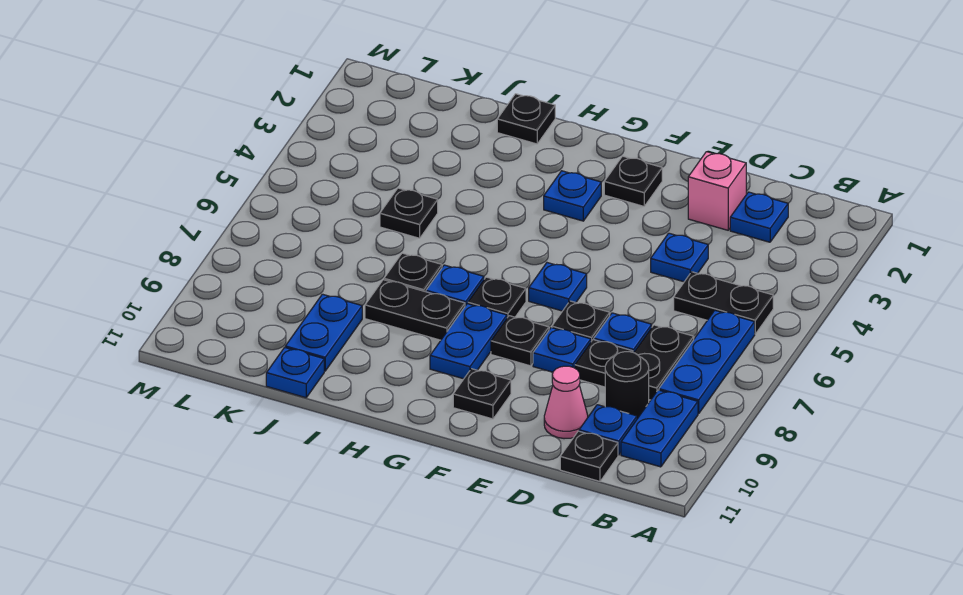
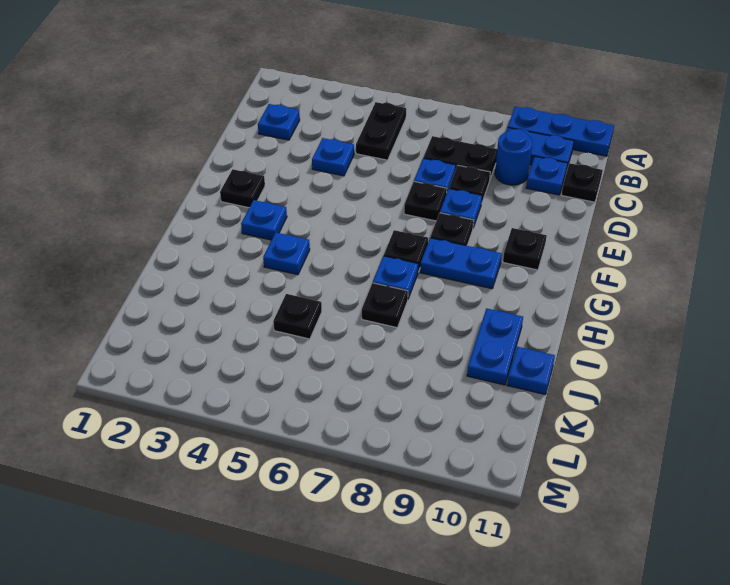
blue 1x3 plate [659,310,755,414] -> blue 1x3 plate moved to [508,107,614,156]
black 1x1 round brick [605,352,649,419] -> blue 1x1 round brick [495,129,532,185]
pink 1x1 brick [688,152,746,230] -> none
pink 1x1 cone [544,366,588,439] -> none
blue 1x1 plate [529,263,587,311] -> blue 1x1 plate moved to [263,233,310,275]
black 1x2 plate [365,280,465,340] -> none
black 1x1 plate [497,94,555,144] -> none
blue 1x2 plate [285,294,362,371] -> blue 1x2 plate turned to [467,308,523,385]

